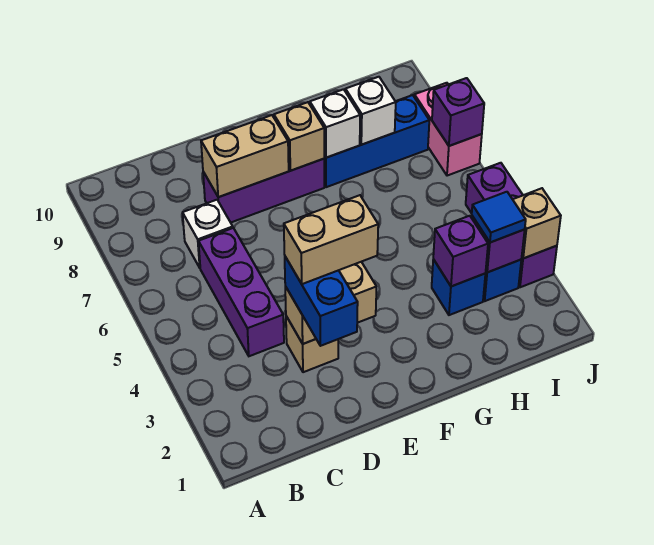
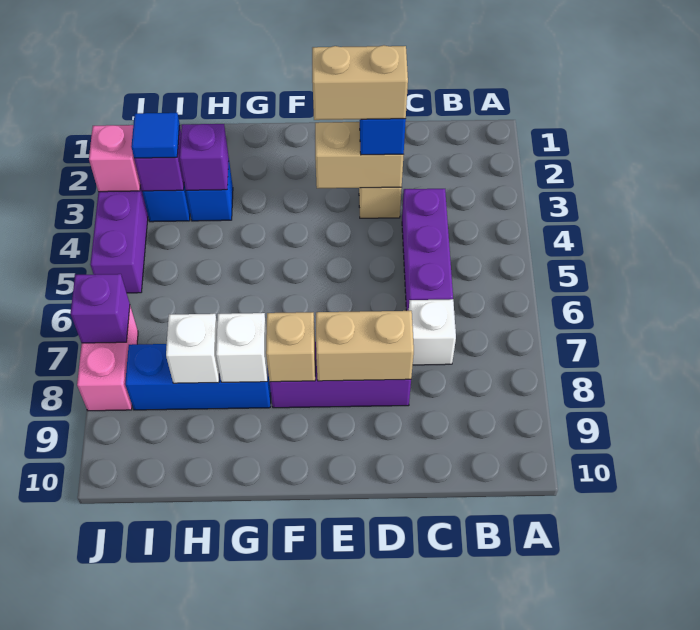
tan 1x1 brick [513,188,561,258] -> pink 1x1 brick [89,125,140,192]

